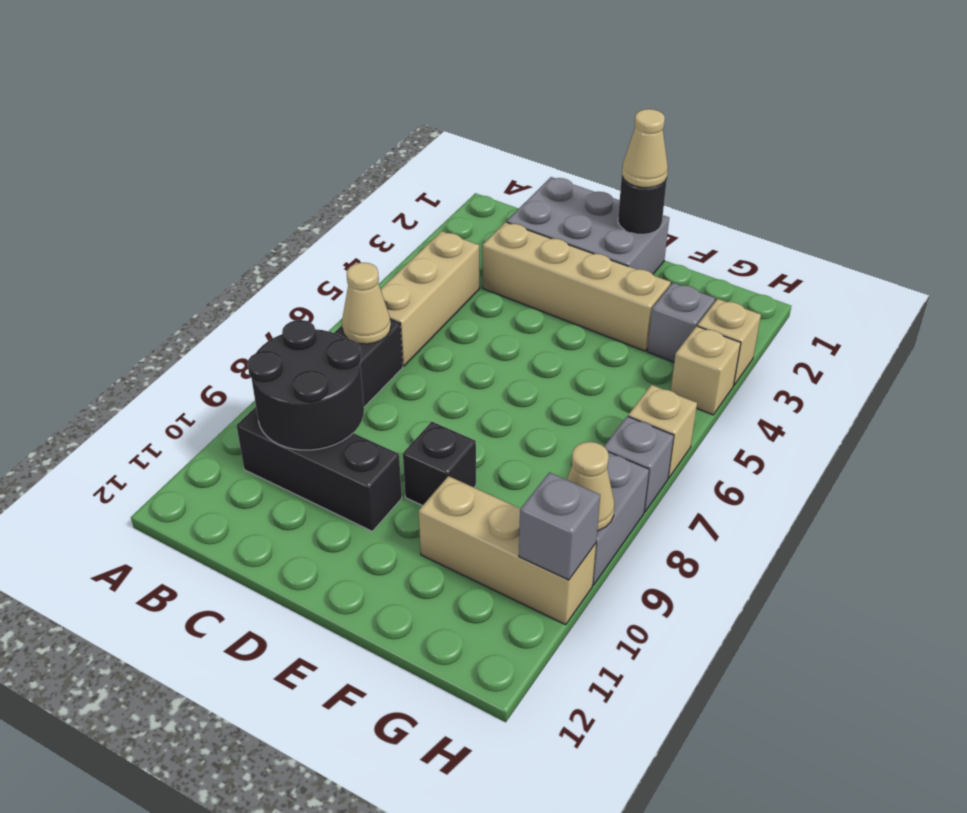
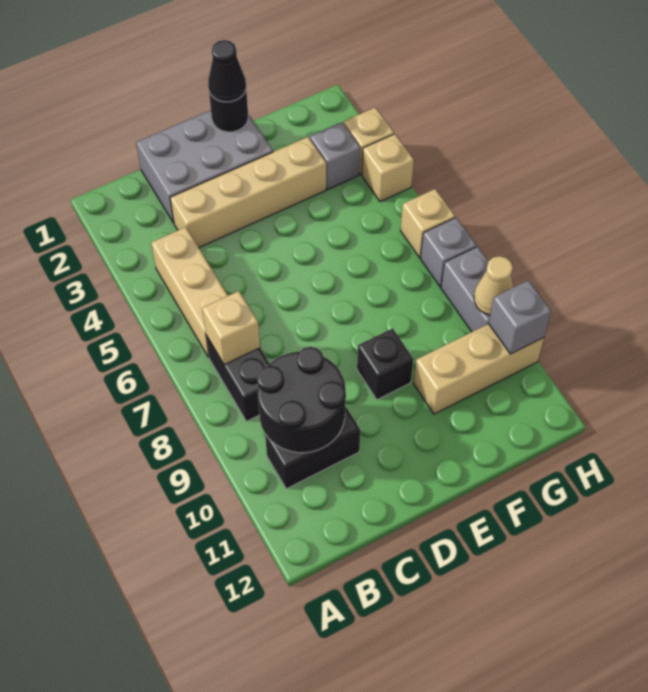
tan 1x1 cone [342,263,391,344] -> tan 1x1 brick [202,291,260,365]
black 1x3 brick [237,407,402,531] -> black 1x2 brick [265,406,360,489]
tan 1x1 cone [622,109,668,188] -> black 1x1 cone [208,40,246,102]

